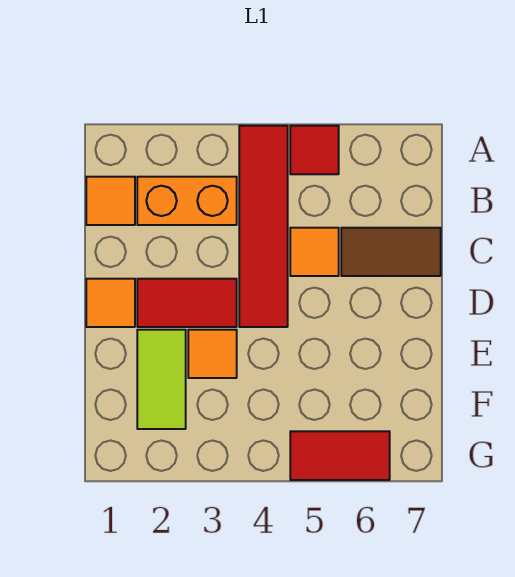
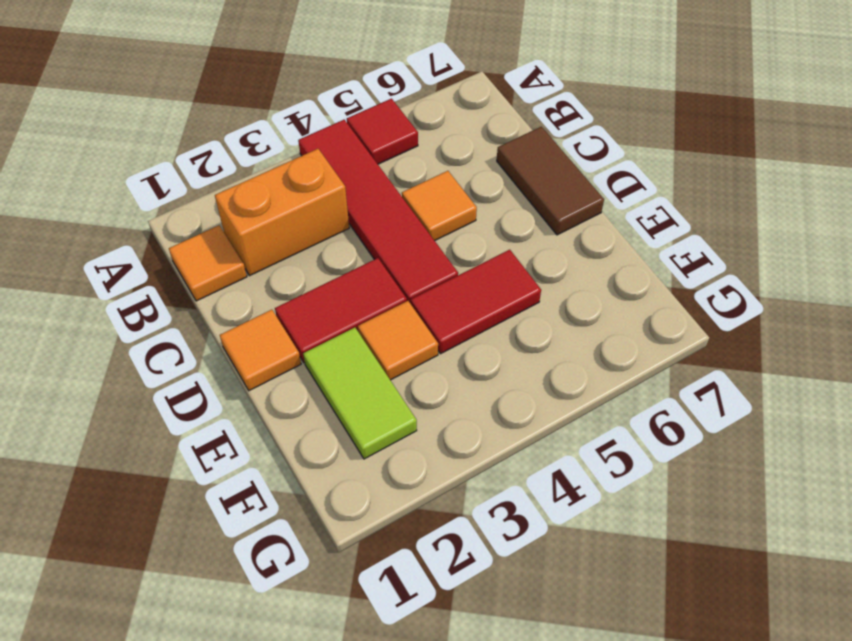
brown 1x2 tile [341,228,441,276] -> brown 1x2 tile turned to [497,127,604,235]
red 1x2 tile [290,431,390,480] -> red 1x2 tile moved to [411,250,541,354]

